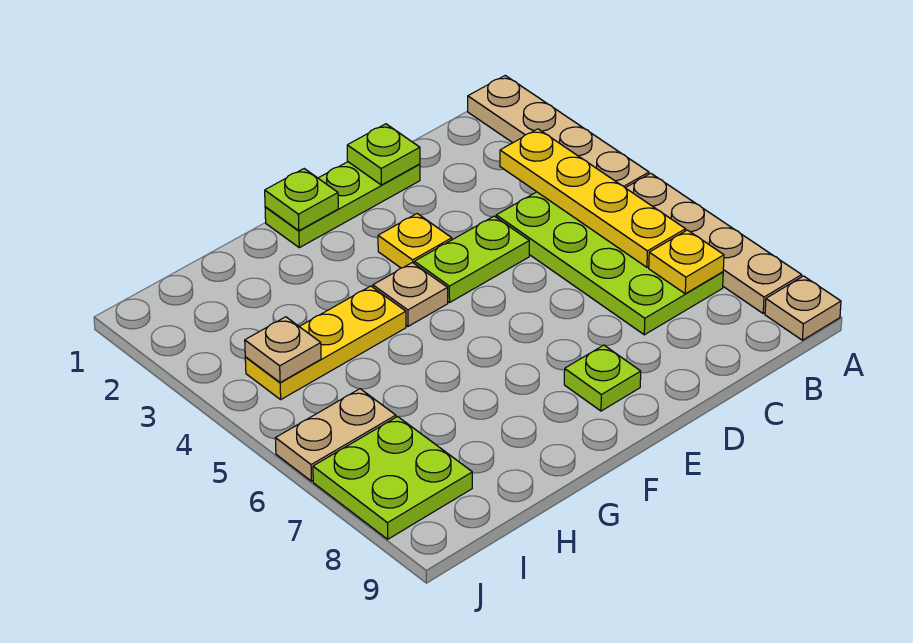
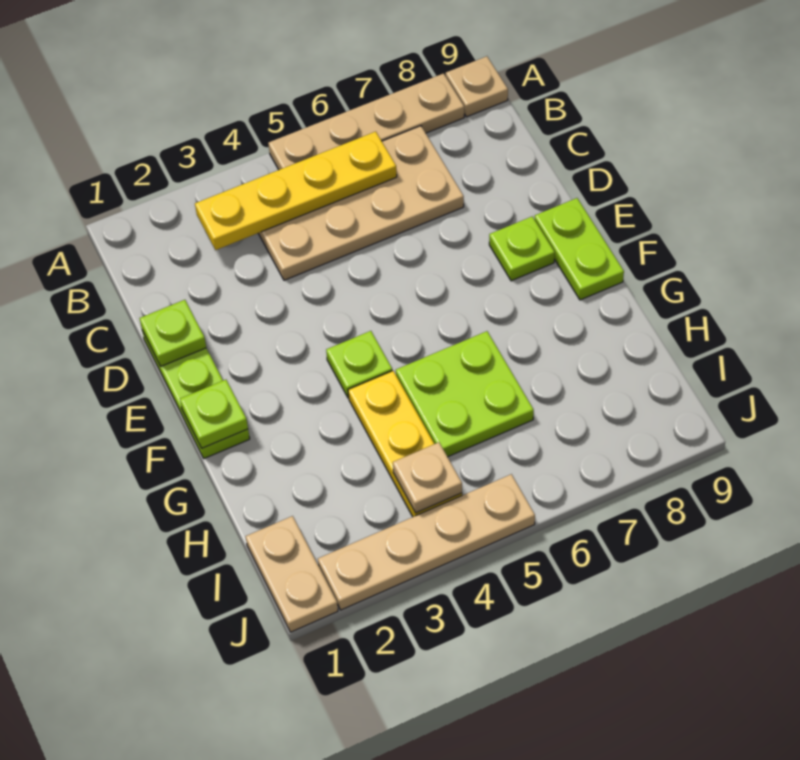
tan 1x4 plate [468,76,649,188] -> tan 1x4 plate moved to [318,474,535,610]
lime 2x4 plate [496,192,723,335] -> tan 2x4 plate [258,126,464,280]
yellow 1x1 plate [649,230,724,294] -> none
lime 1x2 plate [414,216,529,303] -> lime 1x2 plate moved to [535,198,624,300]
yellow 1x1 plate [378,214,452,268] -> none
tan 1x1 plate [373,262,448,326] -> lime 1x1 plate [326,331,392,398]
tan 1x2 plate [275,389,396,481] -> tan 1x2 plate moved to [246,516,338,632]
lime 2x2 plate [313,417,472,539] -> lime 2x2 plate moved to [396,331,534,457]

